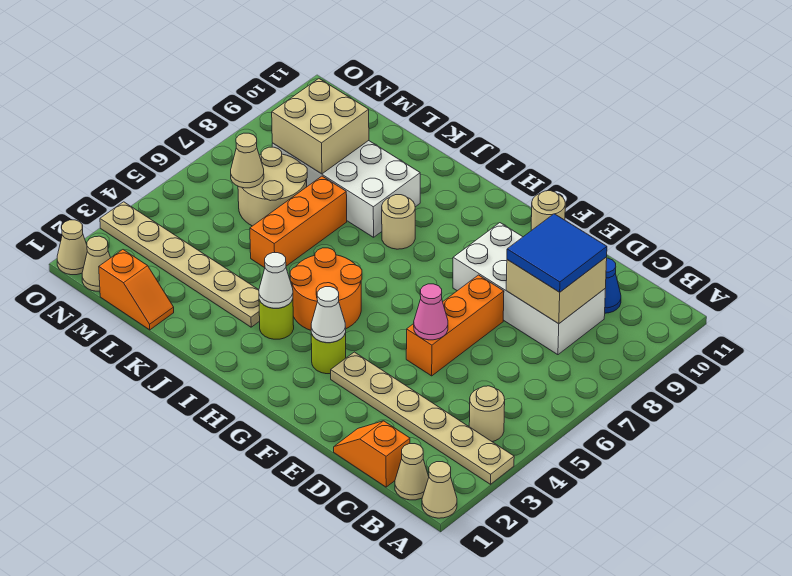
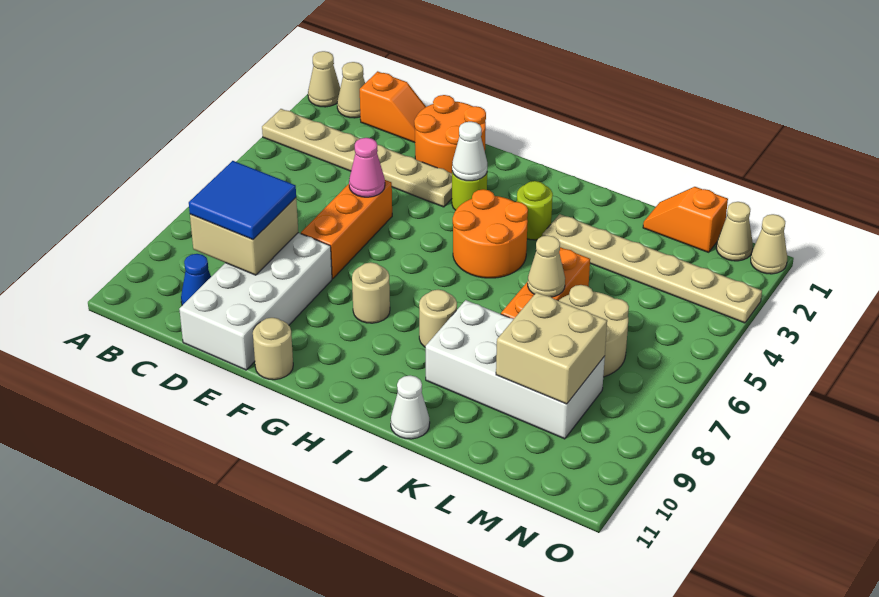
tan 1x1 round brick [469,386,505,442] -> tan 1x1 round brick moved to [352,262,390,323]
white 2x4 brick [453,223,605,355] -> white 2x4 brick turned to [179,233,332,370]
none -> orange 2x2 round brick [414,95,486,173]
white 1x1 cone [259,253,293,308] -> white 1x1 cone moved to [391,376,430,439]
tan 1x1 cone [231,133,264,188] -> tan 1x1 cone moved to [528,235,565,297]

